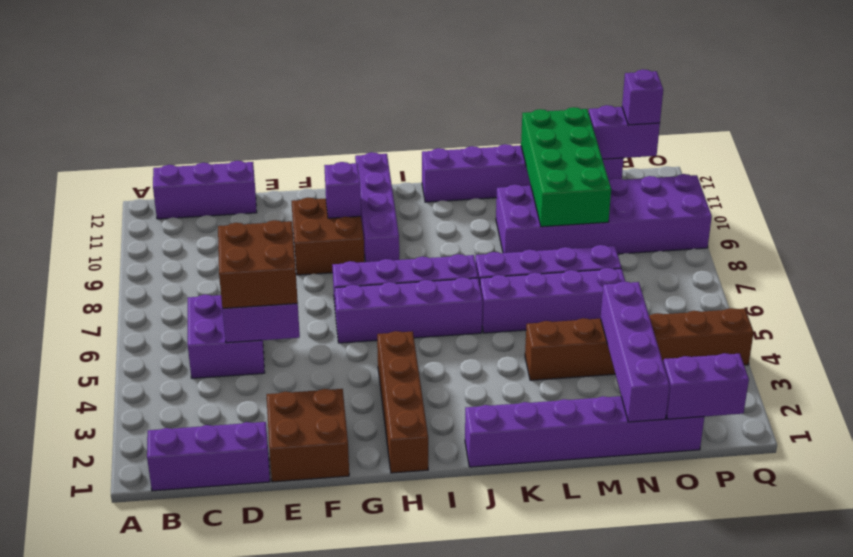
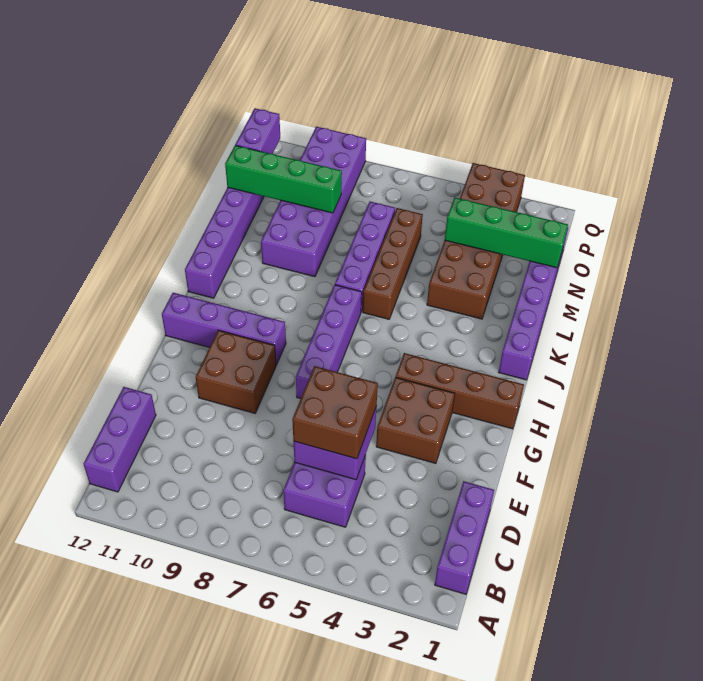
brown 2x2 brick [267,389,349,482] -> brown 2x2 brick moved to [376,377,455,463]
purple 1x4 brick [335,277,483,343] -> none
purple 1x1 brick [324,162,361,218] -> none
purple 1x4 brick [480,268,626,333] -> brown 1x4 brick [363,208,423,319]
brown 1x6 brick [525,308,754,380] -> brown 2x6 brick [427,163,525,319]
green 2x4 brick [521,107,611,227] -> green 1x4 brick [225,145,342,213]
purple 1x4 brick [601,281,670,422] -> green 1x4 brick [445,198,568,268]
purple 1x2 brick [663,353,749,419] -> none
purple 1x1 brick [622,69,663,125] -> none

